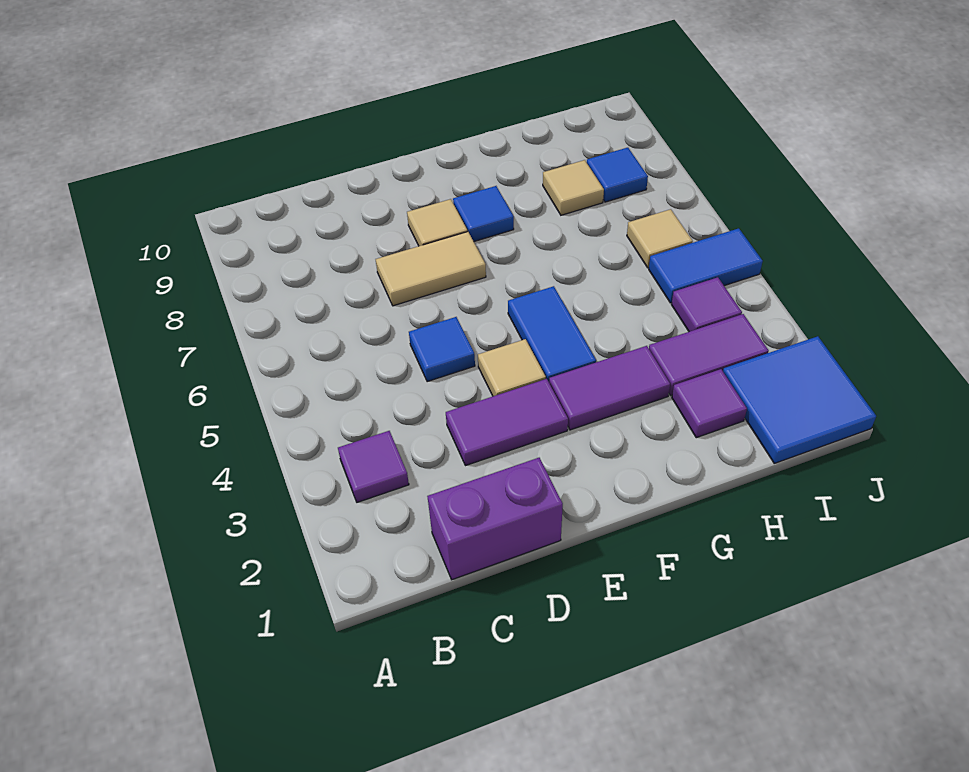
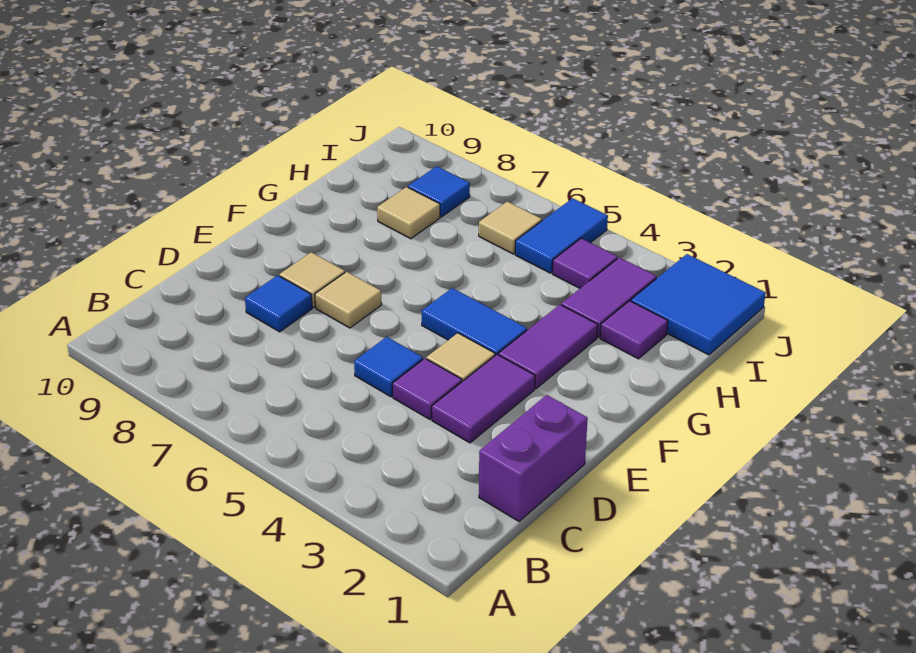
purple 1x1 tile [338,431,409,502] -> purple 1x1 tile moved to [392,359,462,419]
tan 1x2 tile [376,232,486,306] -> tan 1x1 tile [315,272,382,328]
blue 1x1 tile [453,186,514,241] -> blue 1x1 tile moved to [245,275,312,332]

